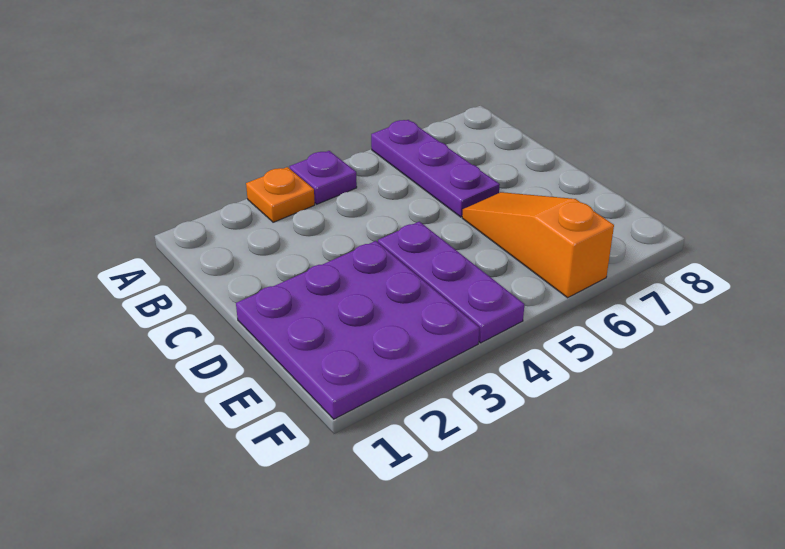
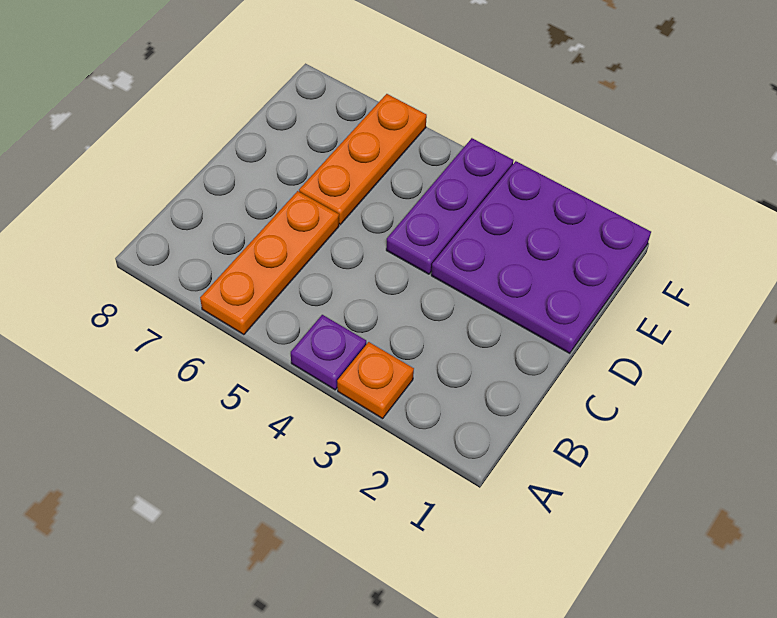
purple 1x3 plate [371,120,500,217] -> orange 1x3 plate [200,191,339,335]
orange 1x3 slope [462,192,614,298] -> orange 1x3 plate [299,94,427,225]

